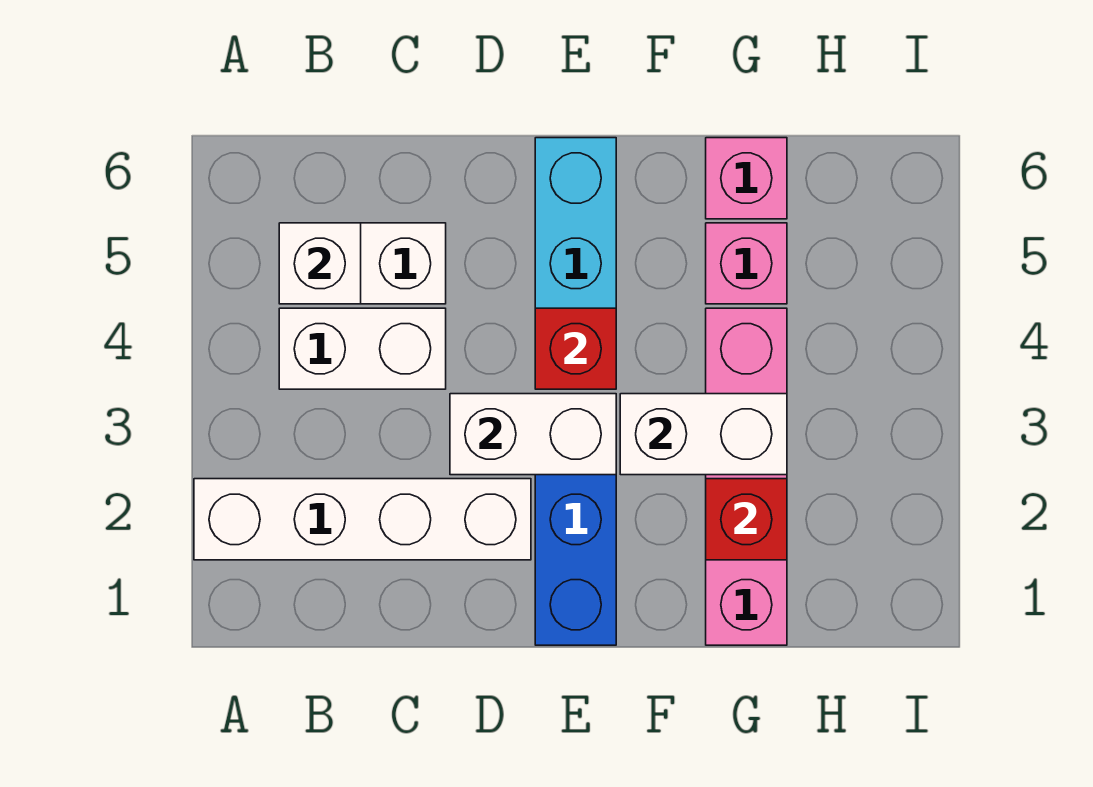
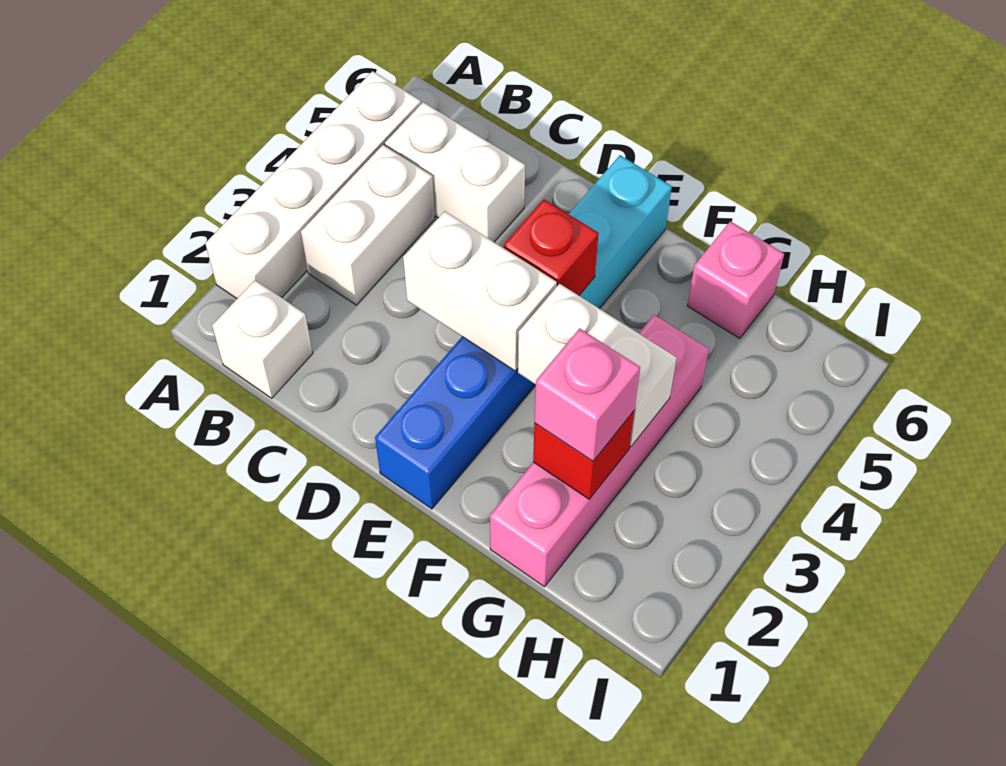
white 1x4 brick [194,479,531,560] -> white 1x4 brick turned to [205,71,421,298]
white 1x2 brick [279,308,446,389] -> white 1x2 brick turned to [301,145,435,305]
white 1x1 brick [279,223,361,304] -> white 1x1 brick moved to [212,280,313,398]
pink 1x1 brick [706,223,787,304] -> pink 1x1 brick moved to [534,328,640,461]

